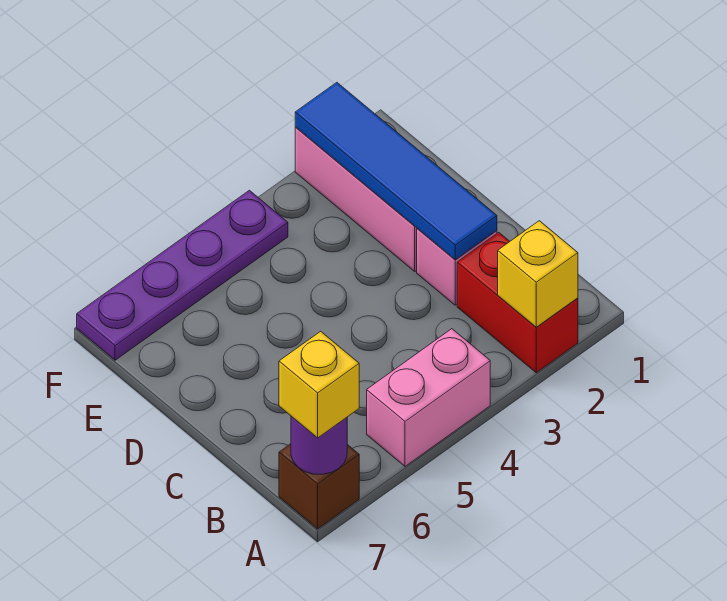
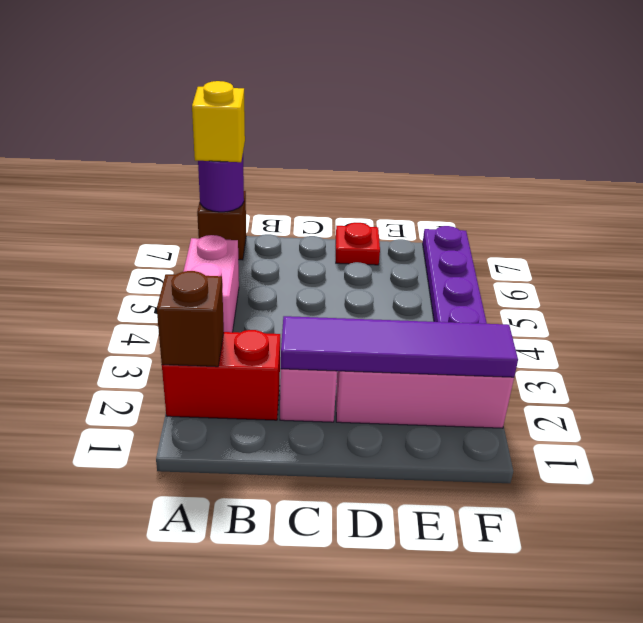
yellow 1x1 brick [498,221,578,327] -> brown 1x1 brick [157,271,224,367]
blue 1x4 tile [295,83,497,260] -> purple 1x4 tile [281,316,518,377]
none -> red 1x1 plate [336,223,380,265]

